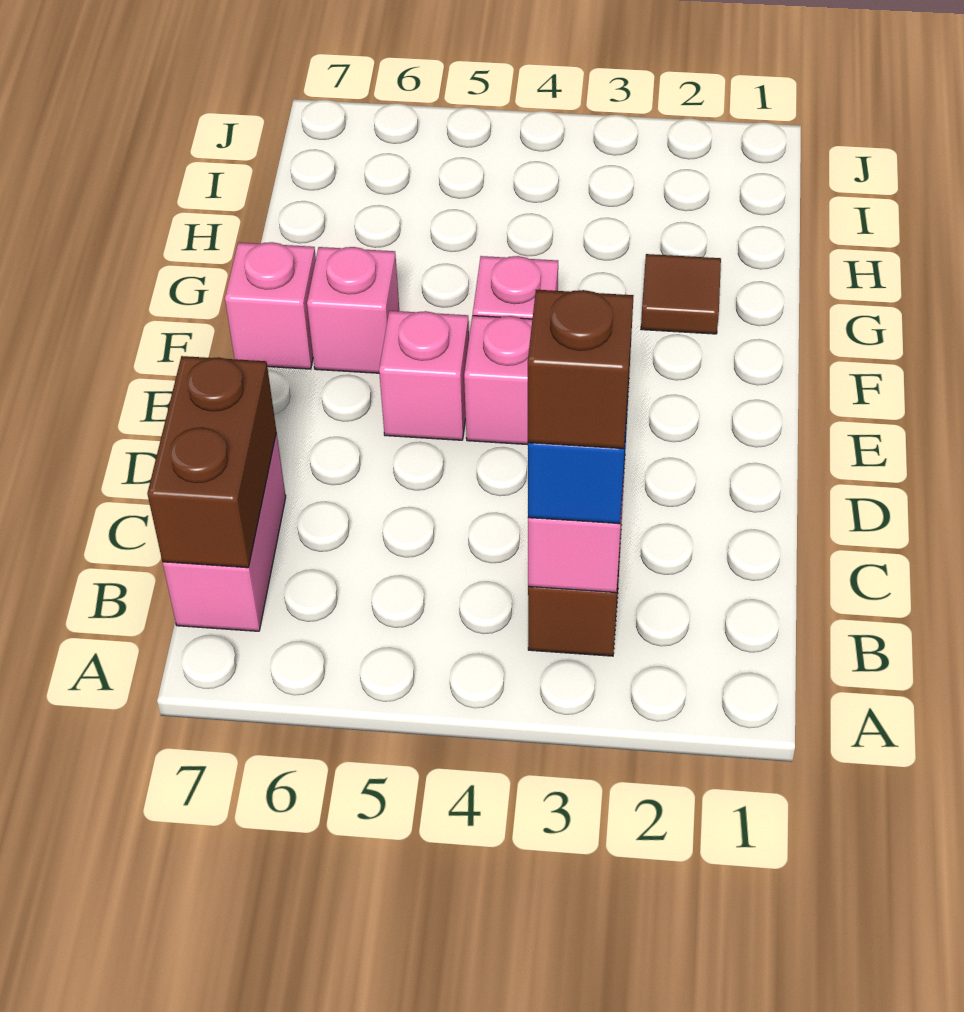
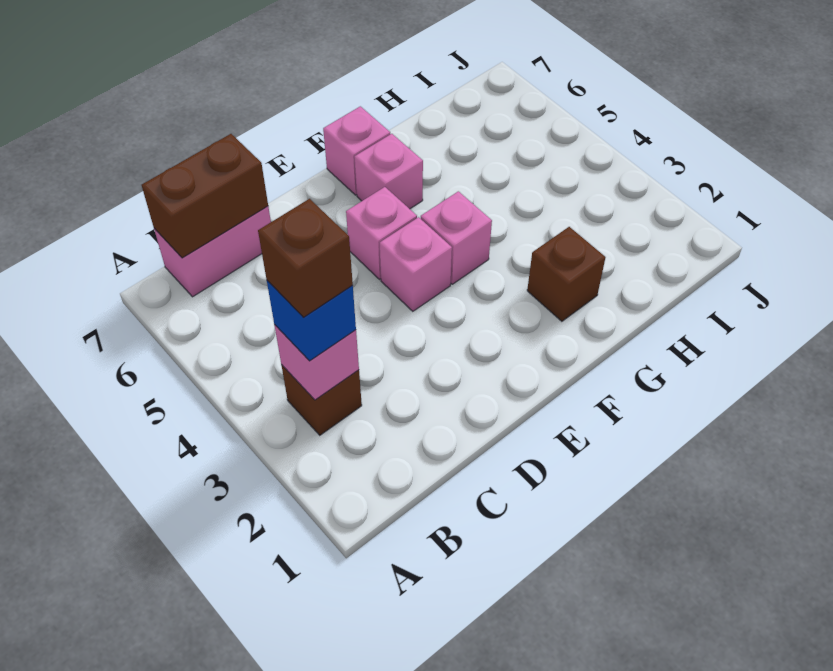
brown 1x1 tile [641,254,721,334] -> brown 1x1 brick [527,227,606,321]

